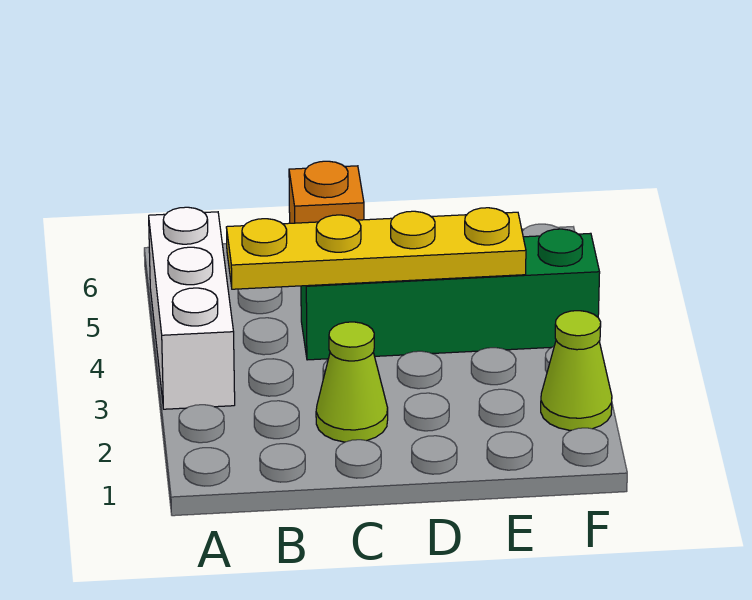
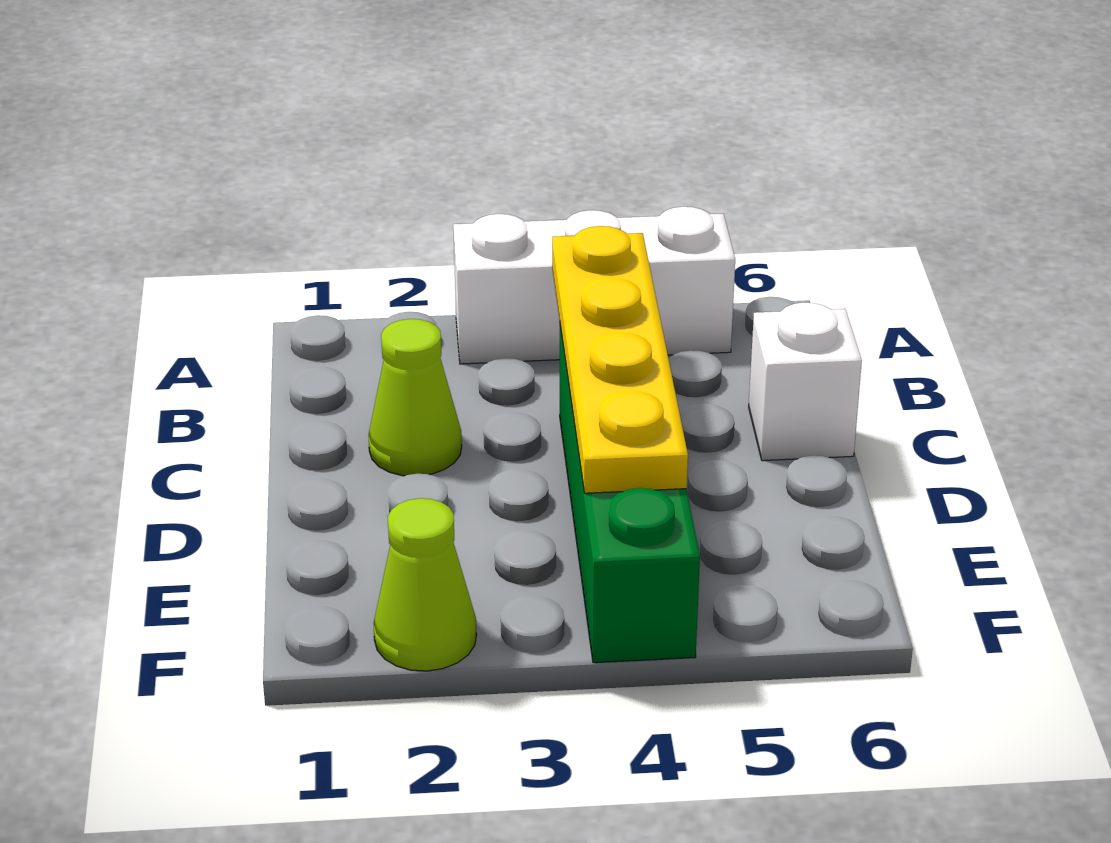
orange 1x1 brick [289,161,364,223] -> white 1x1 brick [749,303,862,461]

